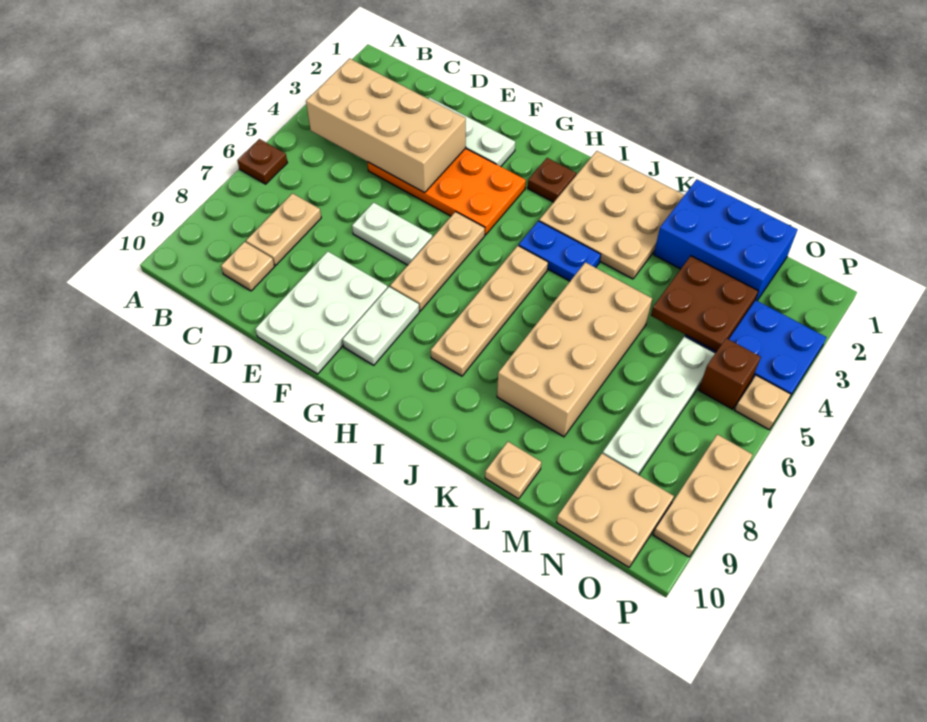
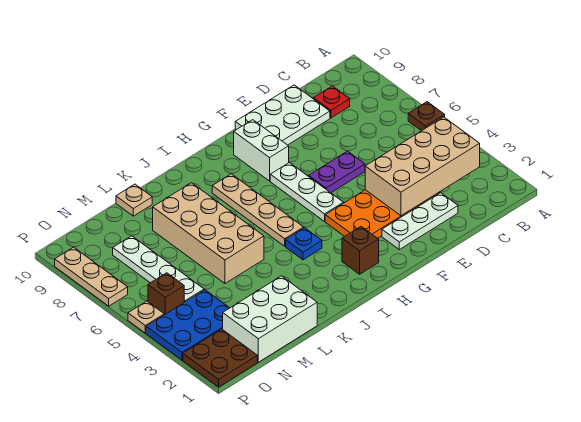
tan 1x2 plate [246,193,321,265] -> none
tan 1x1 plate [221,242,274,291] -> red 1x1 plate [313,86,350,118]
white 1x2 plate [352,202,432,265] -> purple 1x2 plate [309,151,365,193]
white 2x3 plate [255,251,388,374] -> white 2x3 plate turned to [235,85,330,145]
tan 1x3 plate [390,212,485,311] -> white 1x3 plate [270,163,343,221]
white 1x2 plate [343,287,419,365] -> white 1x2 brick [234,120,289,181]
brown 1x1 plate [528,158,576,202] -> brown 1x1 brick [342,227,379,274]
tan 3x3 plate [539,151,684,279] -> none
blue 1x2 plate [519,221,601,281] -> blue 1x1 plate [286,228,322,260]
blue 2x3 brick [654,179,798,300] -> white 2x3 brick [223,276,317,362]
brown 2x2 plate [651,256,758,351] -> brown 2x2 plate moved to [183,329,257,387]
tan 2x2 plate [557,454,674,567] -> none

